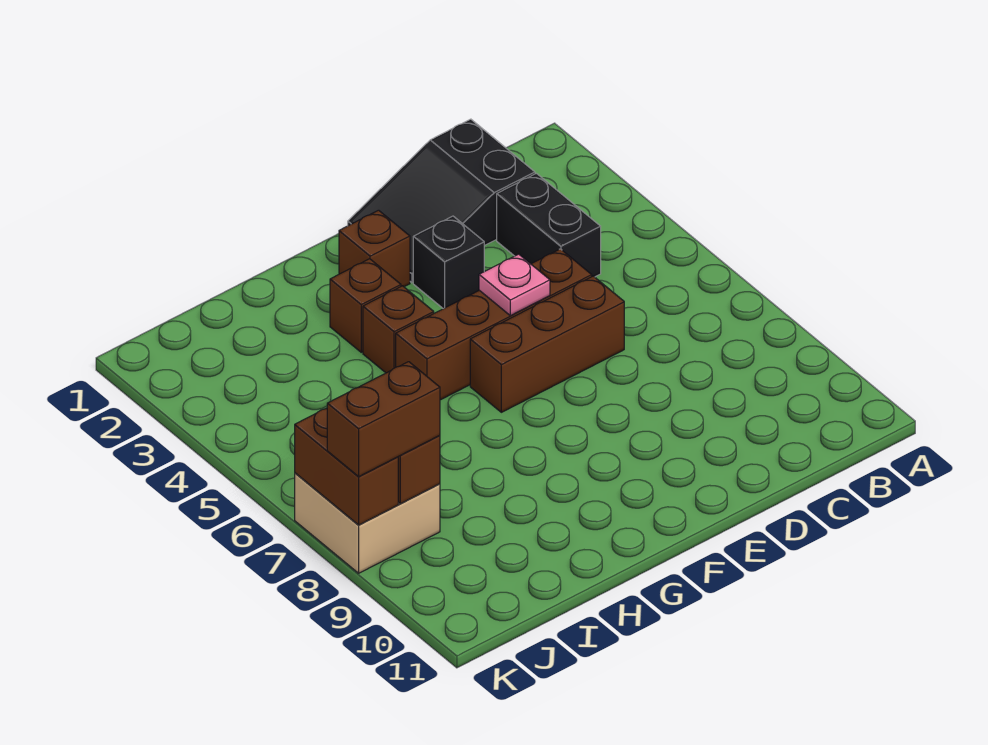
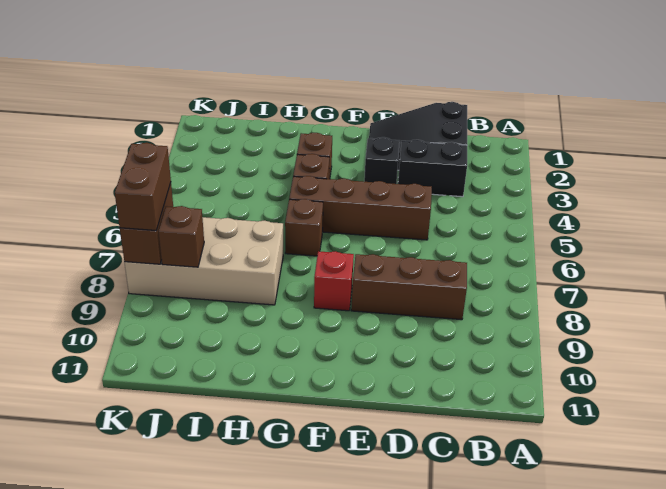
black 1x2 brick [497,173,601,277] -> black 1x2 brick turned to [398,140,467,197]
brown 1x3 brick [470,276,624,412] -> brown 1x3 brick moved to [351,254,467,320]
pink 1x1 plate [479,254,550,316] -> none
brown 1x1 brick [339,210,410,287] -> brown 1x1 brick moved to [285,199,323,256]
none -> red 1x1 brick [314,251,354,311]
tan 2x2 brick [295,473,440,573] -> tan 2x4 brick [124,217,283,305]
brown 1x2 brick [327,362,440,476] -> brown 1x2 brick turned to [115,143,171,231]

